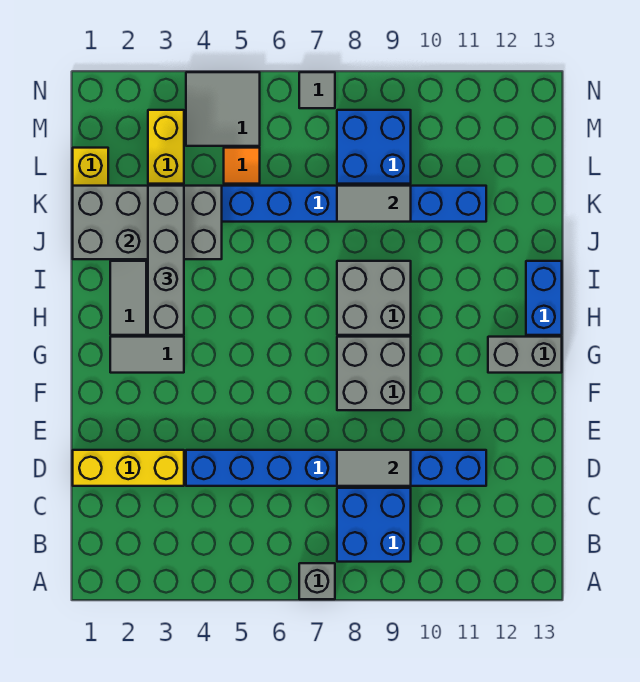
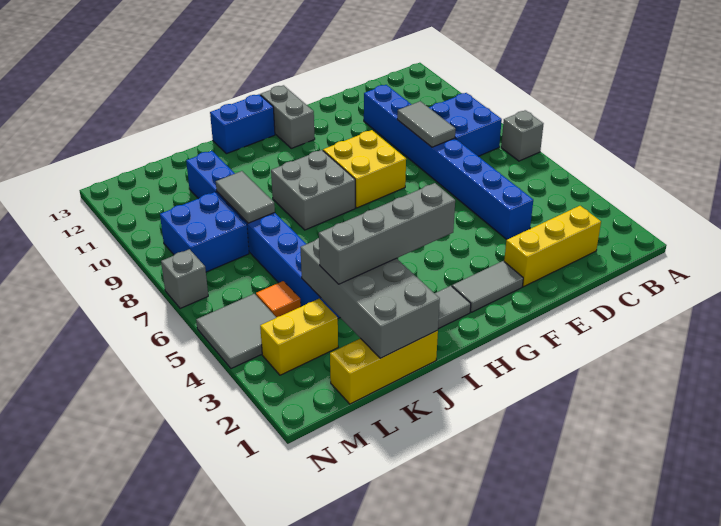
yellow 1x3 brick [73,450,184,486] -> yellow 1x3 brick turned to [504,206,601,287]
grey 2x2 brick [337,337,411,410] -> yellow 2x2 brick [323,130,406,208]
grey 1x2 tile [110,337,184,373] -> grey 1x2 tile turned to [452,261,523,312]
grey 1x1 tile [299,72,335,108] -> grey 1x1 brick [161,249,208,309]

